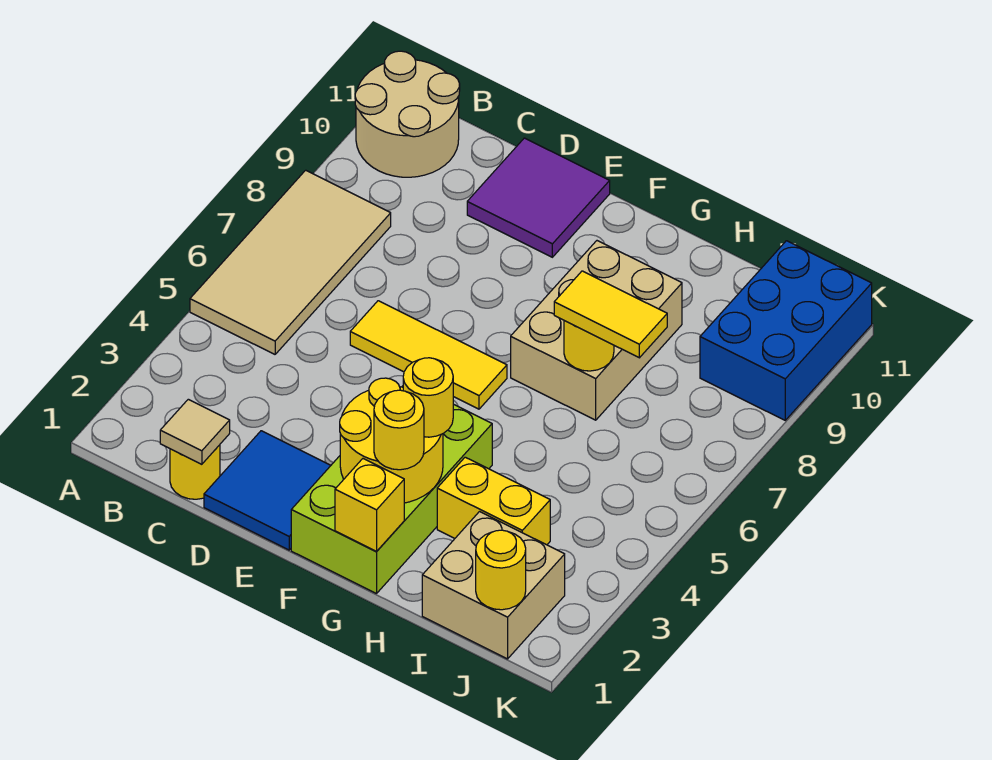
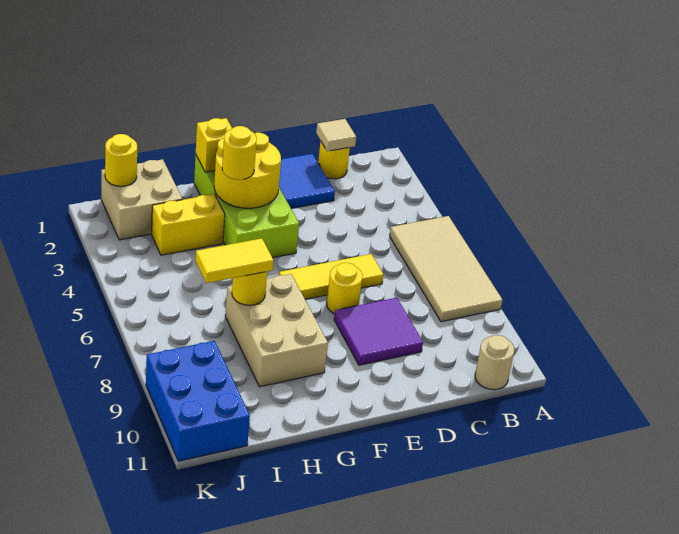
tan 2x2 round brick [355,51,460,177] -> tan 1x1 round brick [475,335,514,390]
purple 2x2 tile [467,138,610,257] -> purple 2x2 tile moved to [334,298,423,365]
yellow 1x1 round brick [374,390,424,470] -> yellow 1x1 round brick moved to [327,263,363,314]

